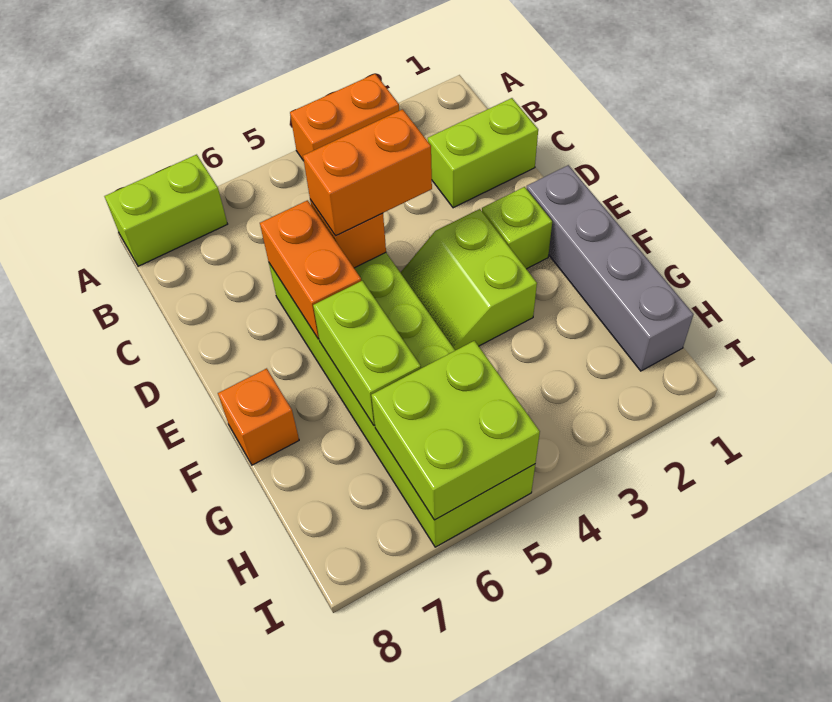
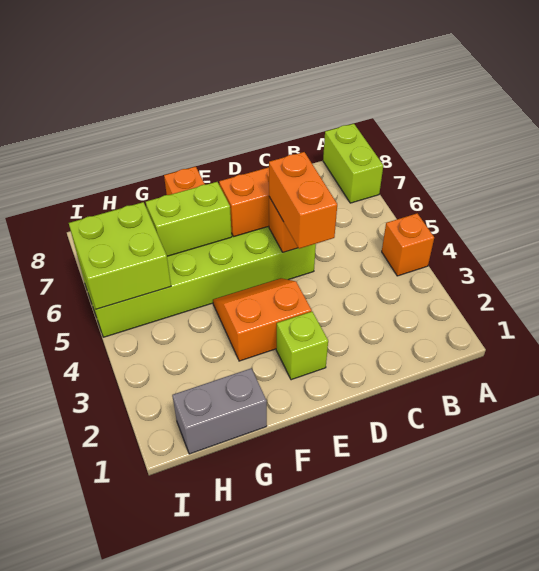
orange 1x2 brick [290,74,399,161] -> orange 1x1 brick [382,213,434,276]
lime 1x2 brick [428,98,538,208] -> none
grey 1x4 brick [526,165,693,371] -> grey 1x2 brick [172,368,267,454]
lime 2x2 slope [400,209,537,350] -> orange 2x2 slope [213,278,312,361]

